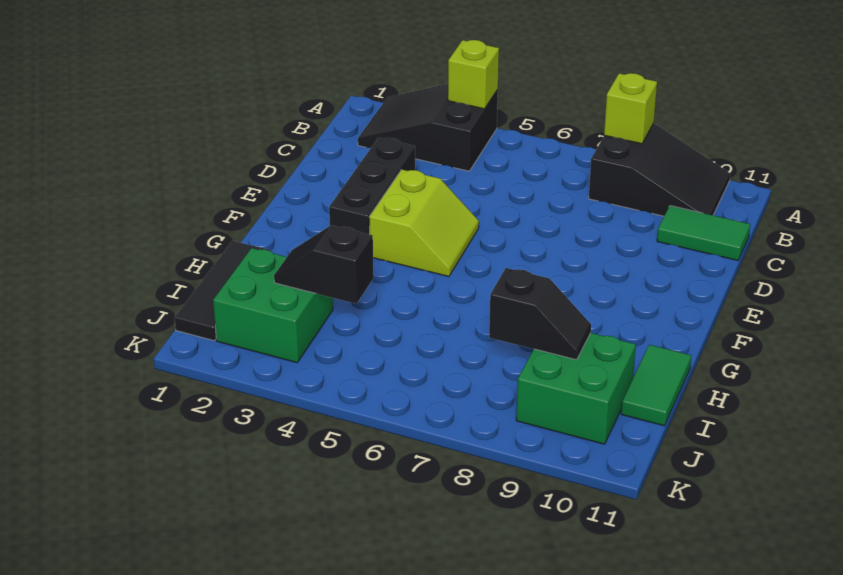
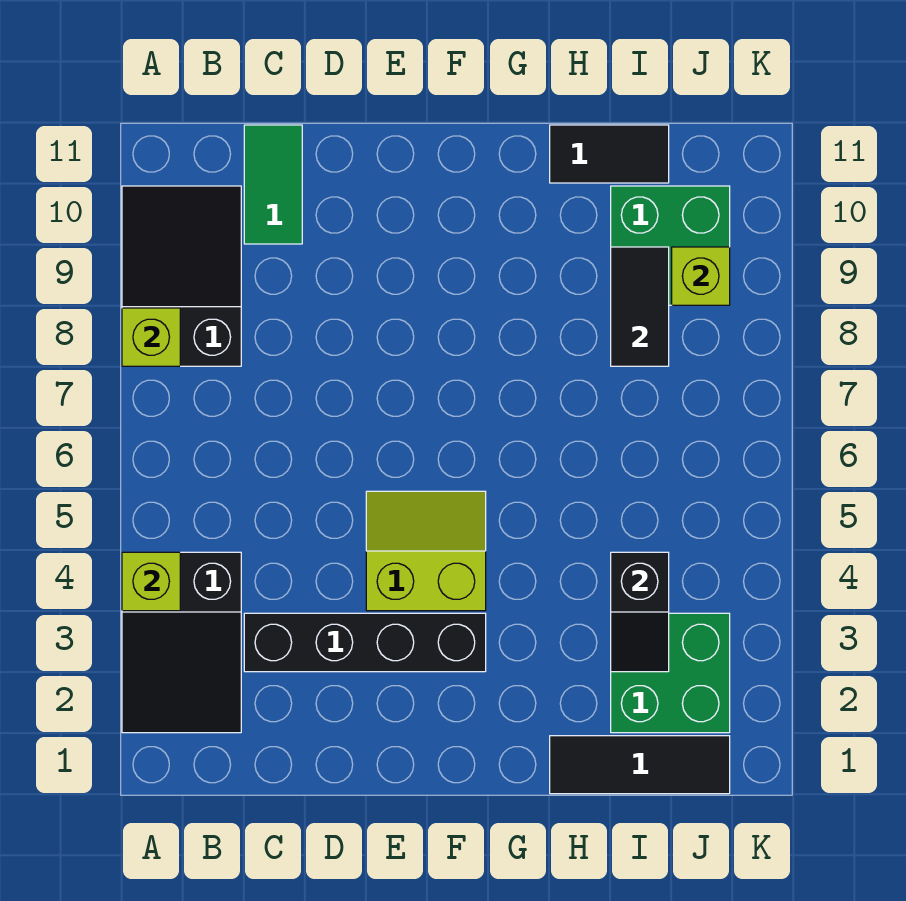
black 1x3 brick [329,138,415,234] -> black 1x4 brick [244,613,486,672]
green 1x2 tile [621,345,691,426] -> black 1x2 tile [550,125,669,183]
black 1x2 slope [489,268,591,360] -> black 1x2 tile [611,247,669,366]
none -> lime 1x1 brick [672,247,730,305]

